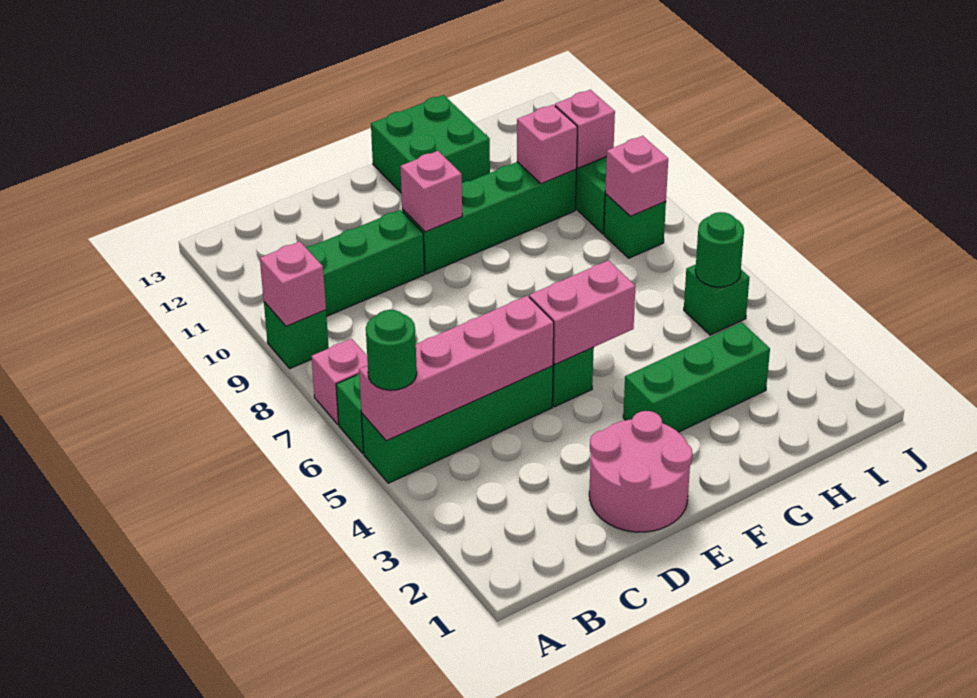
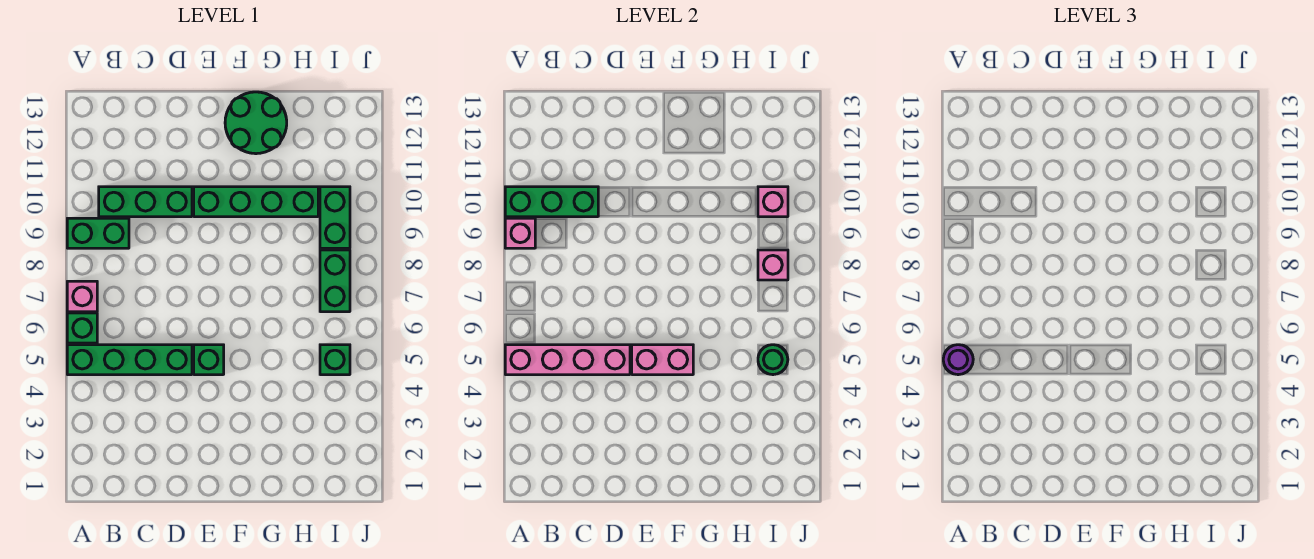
green 1x1 round brick [366,310,417,390] -> purple 1x1 round brick [943,345,973,375]
green 1x1 brick [264,302,329,368] -> green 1x2 brick [67,218,129,248]
pink 2x2 round brick [589,411,692,532] -> none
pink 1x1 brick [400,151,462,232] -> none
green 1x3 brick [623,323,770,432] -> green 1x3 brick moved to [505,187,598,217]
green 2x2 brick [371,95,490,192] -> green 2x2 round brick [225,92,287,154]
pink 1x1 brick [517,105,577,184] -> none
green 1x1 brick [604,194,666,258] -> green 1x2 brick [320,250,350,312]

